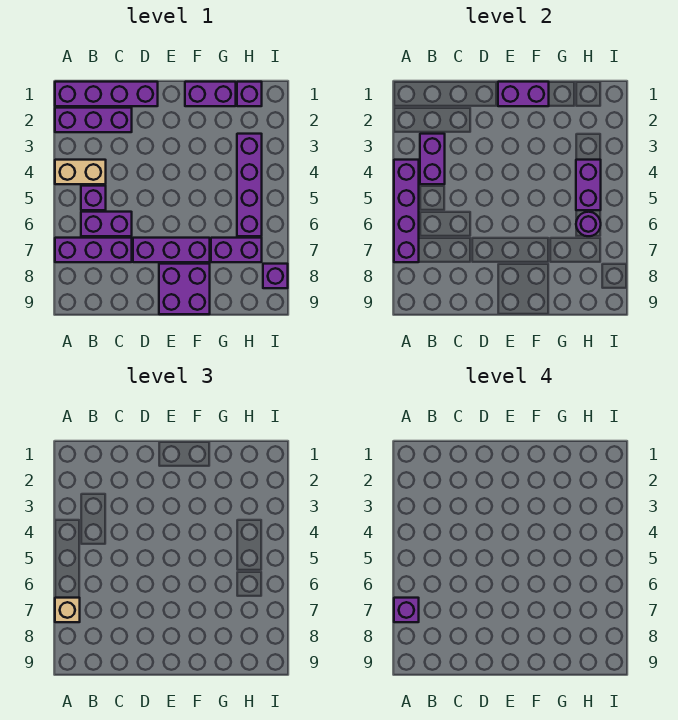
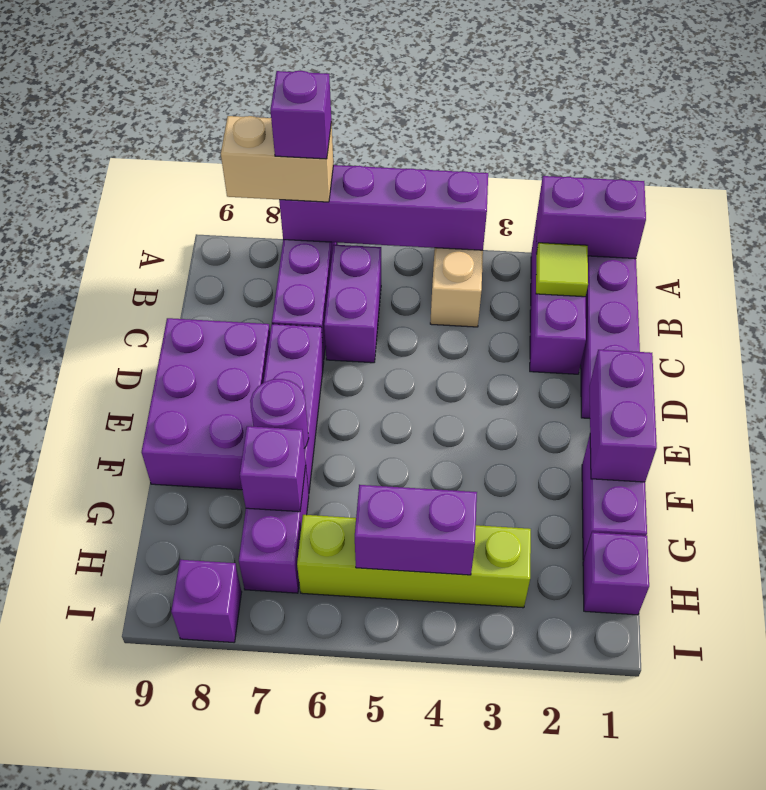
tan 1x1 brick [55,598,80,622] -> tan 1x2 brick [221,116,333,202]
none -> lime 1x1 tile [536,243,588,297]
purple 1x2 brick [420,134,445,184] -> purple 1x2 brick moved to [536,176,646,259]
purple 1x1 brick [81,186,106,210] -> purple 1x1 brick moved to [240,426,306,512]
purple 2x2 brick [159,264,210,314] -> purple 2x3 brick [142,318,270,490]
purple 1x4 brick [237,134,262,236] -> lime 1x4 brick [297,515,531,608]
purple 1x1 round brick [576,212,601,236] -> purple 1x1 round brick moved to [250,379,309,448]

